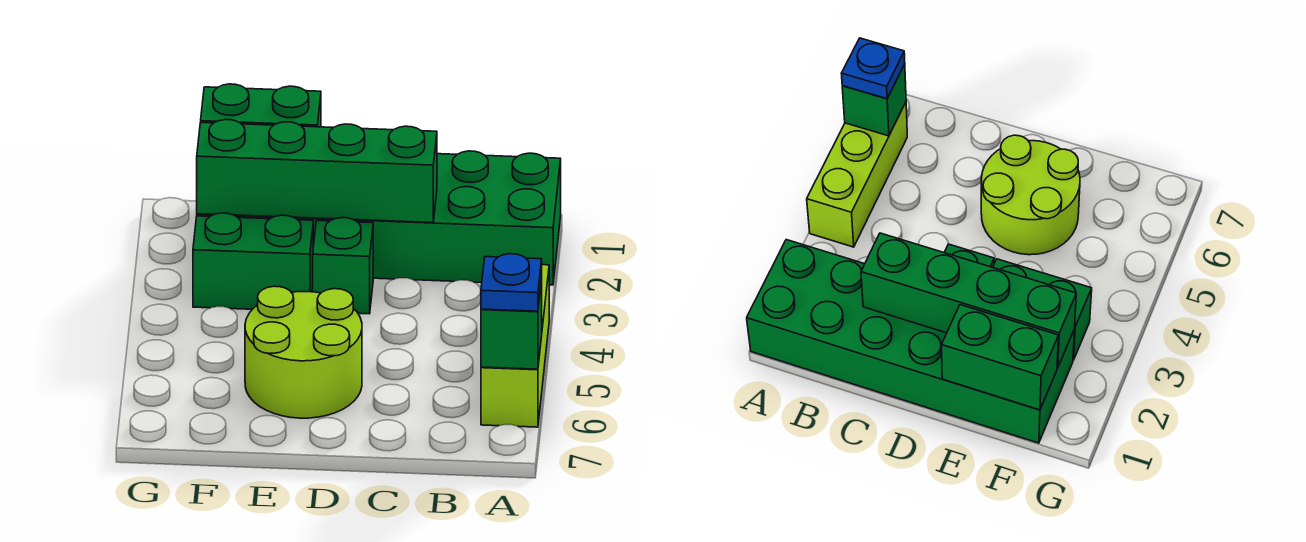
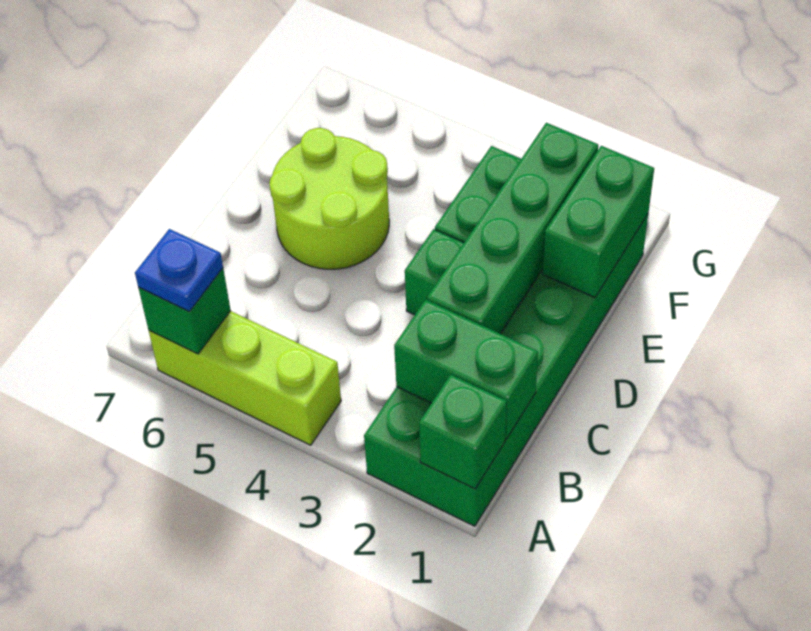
none -> green 1x1 brick [419,375,507,489]
none -> green 1x2 brick [394,300,538,439]

